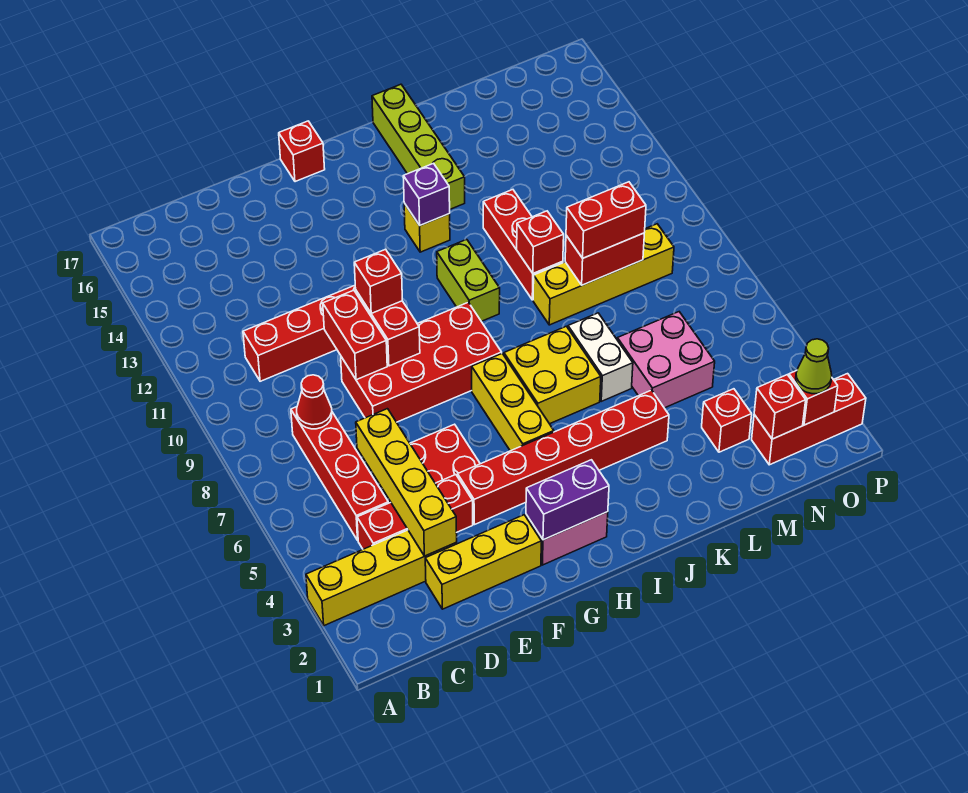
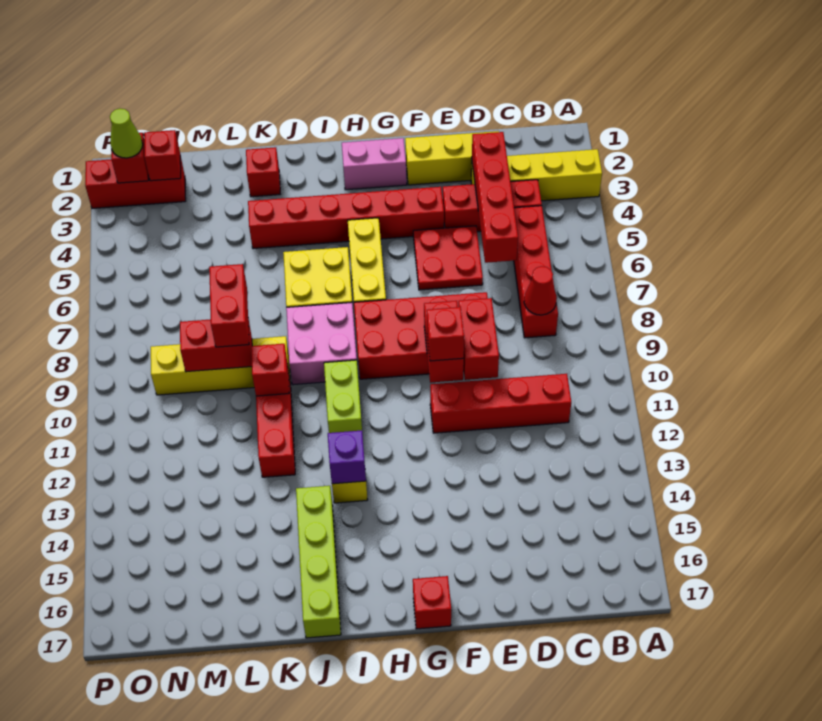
yellow 1x4 brick [356,409,457,556] -> red 1x4 brick [472,132,518,263]
purple 1x2 brick [526,460,609,540] -> none
white 1x2 brick [568,313,633,401] -> none
pink 2x2 brick [617,312,715,408] -> pink 2x2 brick moved to [286,302,357,385]
red 1x2 brick [566,182,646,258] -> red 1x2 brick turned to [209,264,249,347]
red 1x1 brick [702,389,752,452] -> red 1x1 brick moved to [246,147,280,197]

